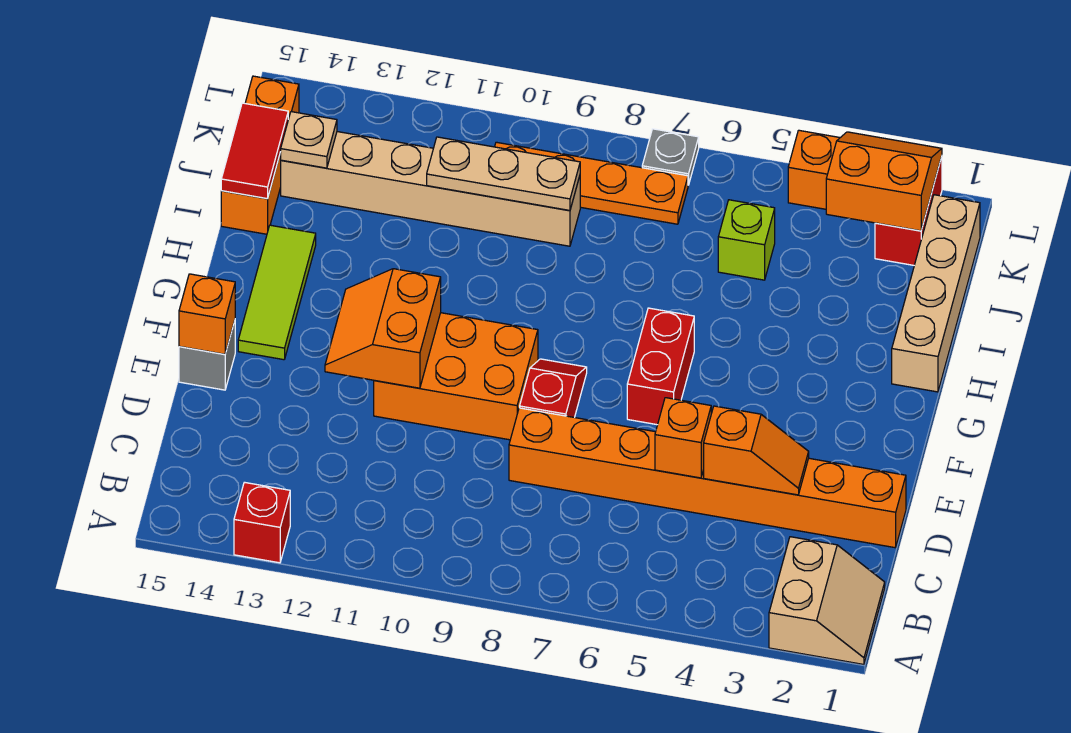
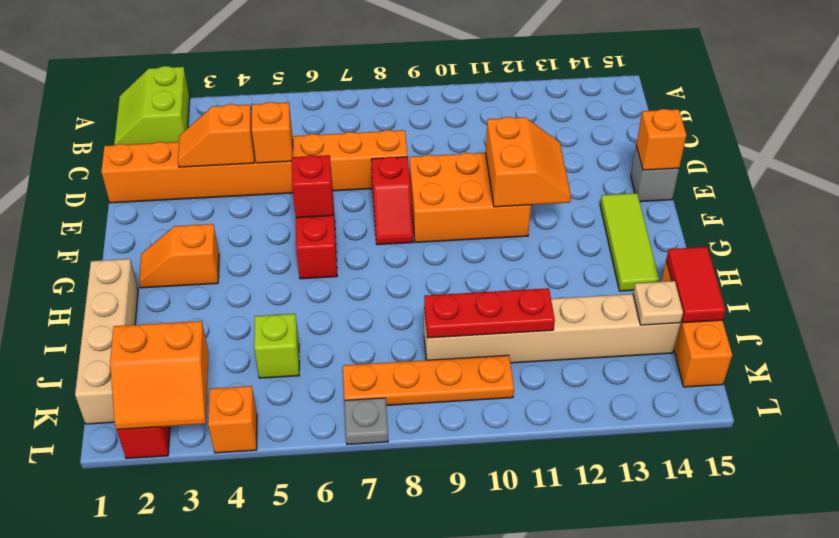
tan 2x2 slope [769,537,885,664] -> lime 2x2 slope [114,66,190,145]
red 1x1 brick [234,482,290,563] -> red 1x1 brick moved to [291,155,334,218]
none -> orange 1x2 slope [139,224,219,288]
tan 1x3 plate [427,137,580,211] -> red 1x3 plate [424,288,555,338]

